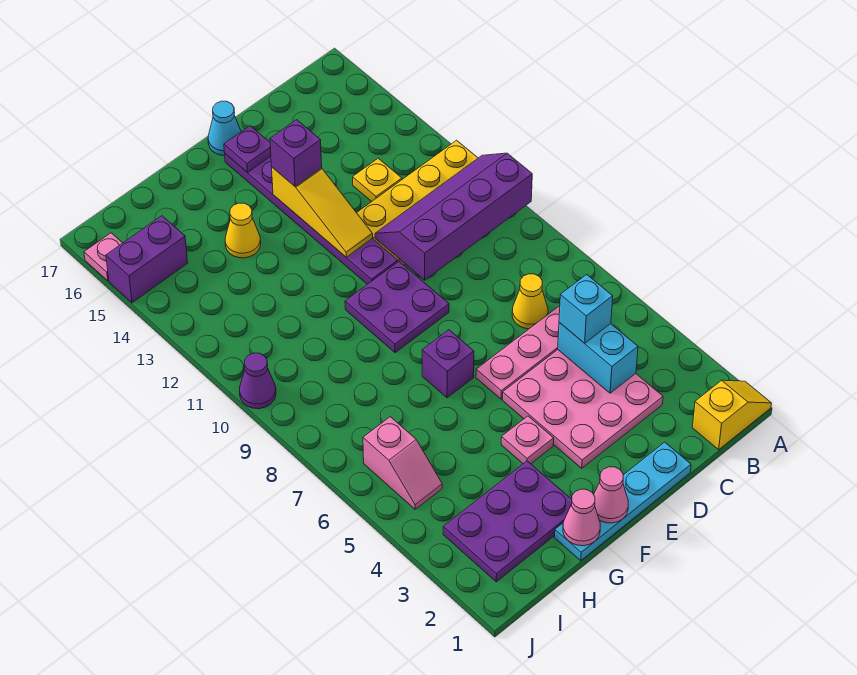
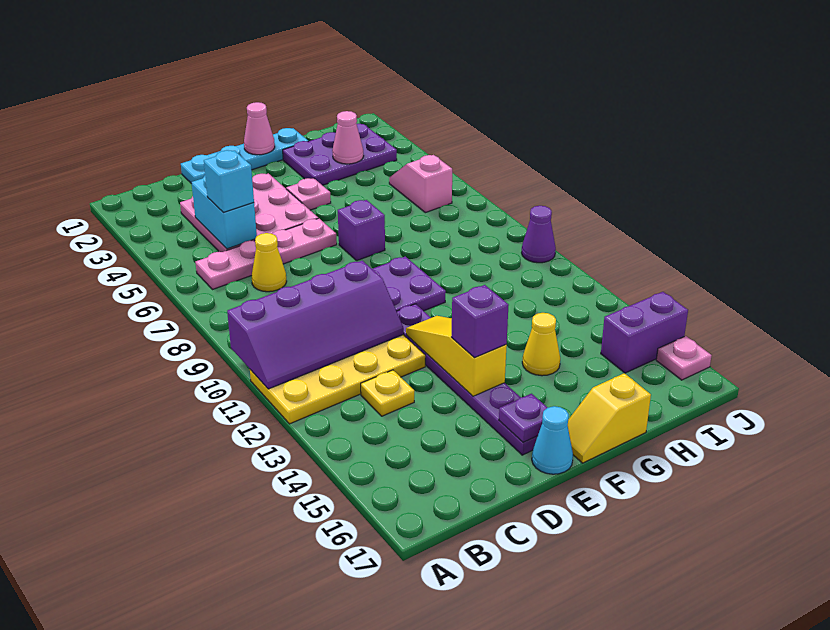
yellow 1x2 slope [692,380,772,449] -> yellow 1x2 slope moved to [568,373,651,463]
pink 1x1 cone [563,489,600,546] -> pink 1x1 cone moved to [332,111,363,164]

